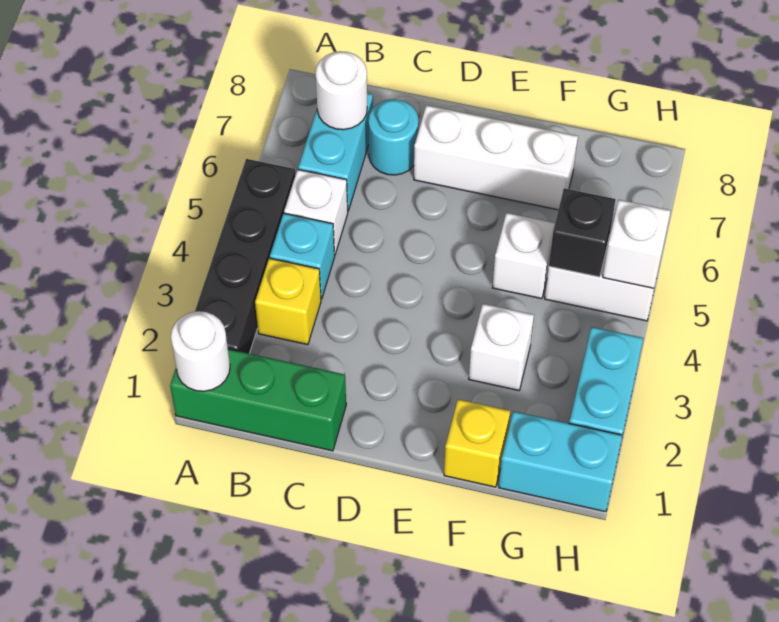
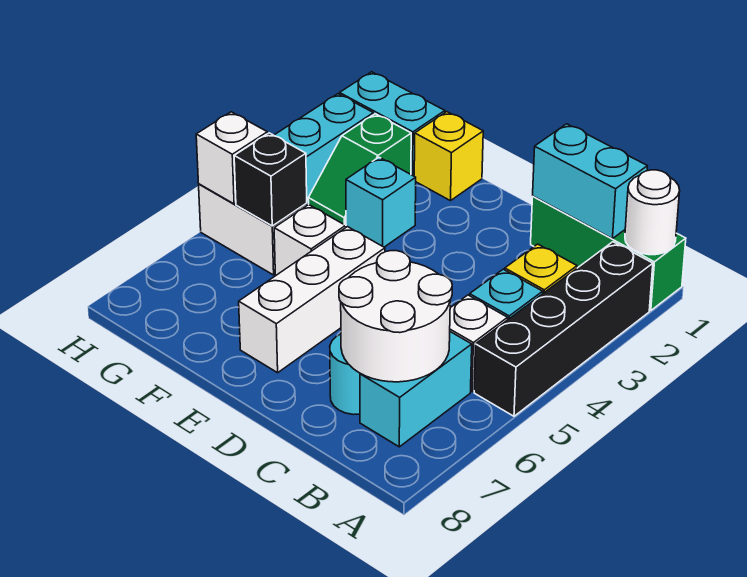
none -> cyan 1x2 brick [533,124,647,239]
white 1x1 round brick [316,51,367,130] -> white 2x2 round brick [339,251,452,382]
white 1x3 brick [414,105,578,210] -> white 1x3 brick turned to [239,227,385,373]
white 1x1 brick [469,304,534,390] -> cyan 1x1 brick [346,157,416,247]
none -> green 1x2 slope [308,114,411,226]

